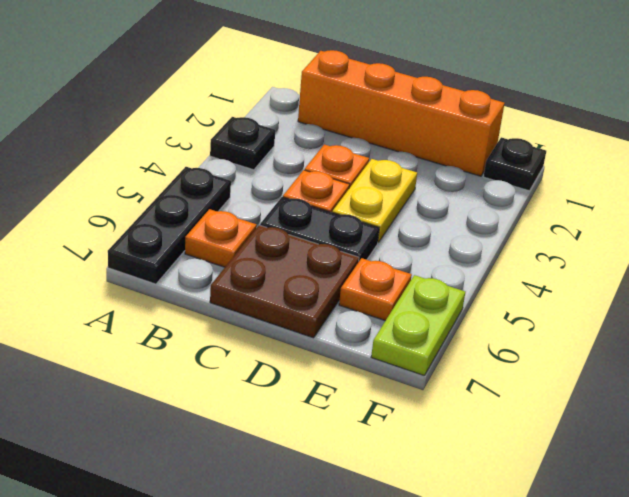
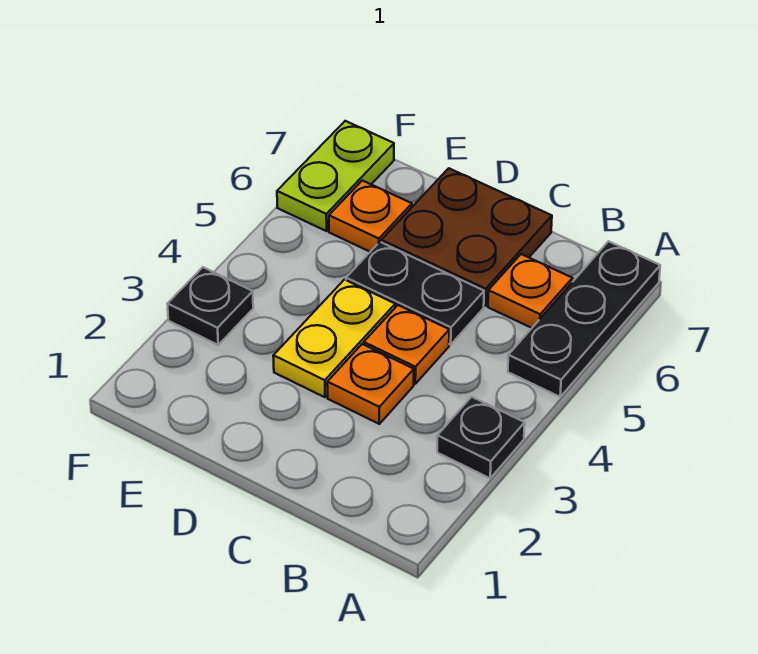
orange 1x4 brick [298,50,505,176] -> none
black 1x1 plate [483,137,546,191] -> black 1x1 plate moved to [168,267,253,345]

